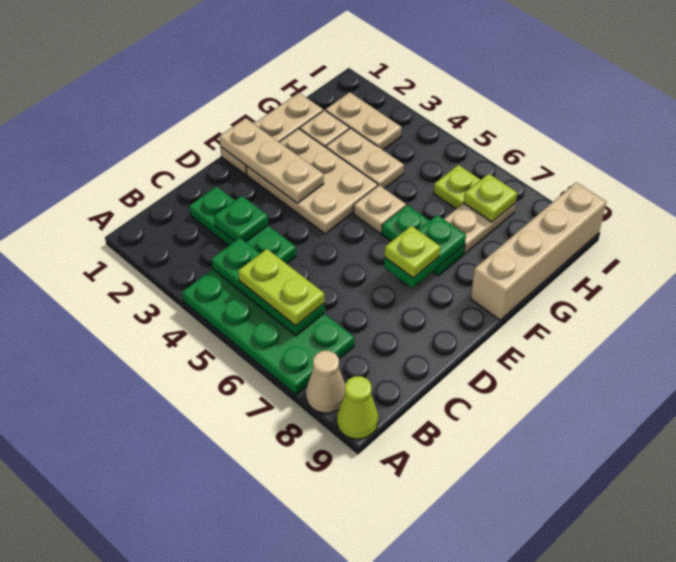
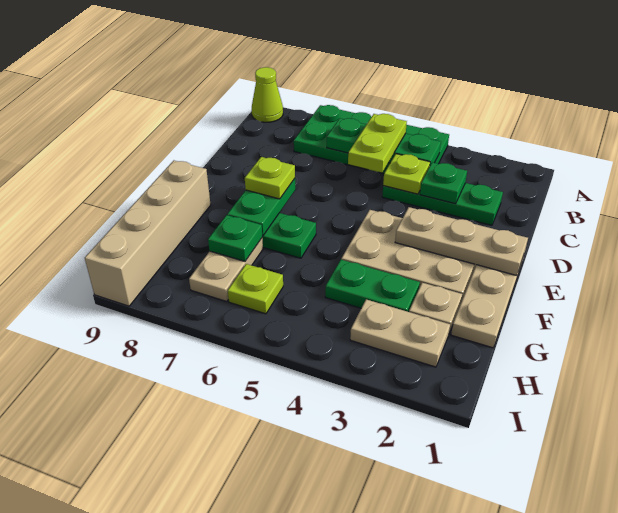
tan 1x1 cone [306,351,345,413] -> none
lime 1x2 plate [238,249,324,326] -> lime 1x2 plate turned to [348,114,407,173]
tan 1x1 plate [354,185,406,233] -> none
tan 1x2 plate [326,128,404,189] -> green 1x2 plate [325,260,420,312]
none -> green 1x1 plate [208,215,262,261]
lime 1x1 plate [464,174,517,222] -> lime 1x1 plate moved to [383,154,430,194]

